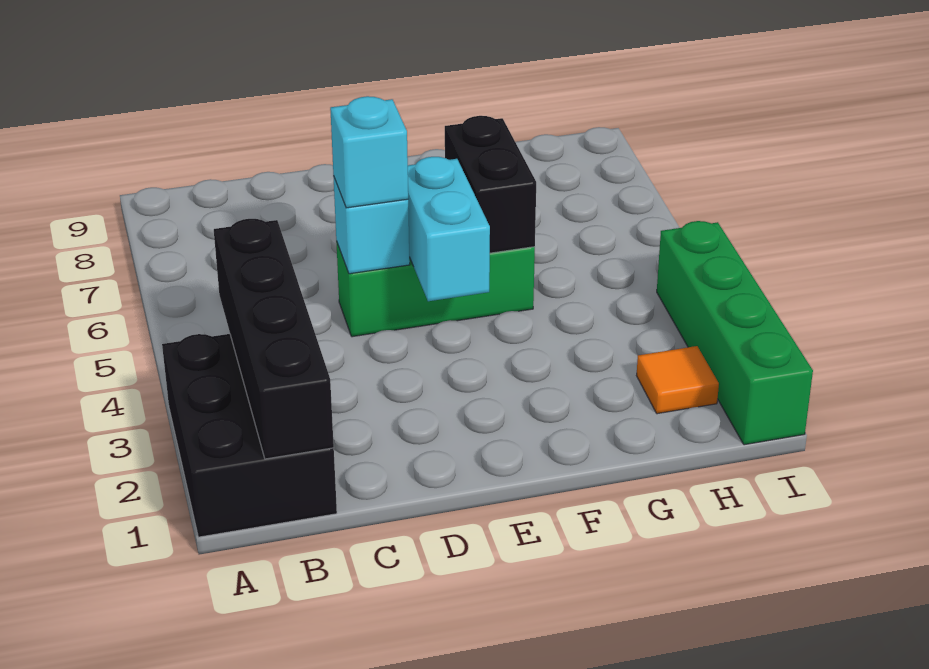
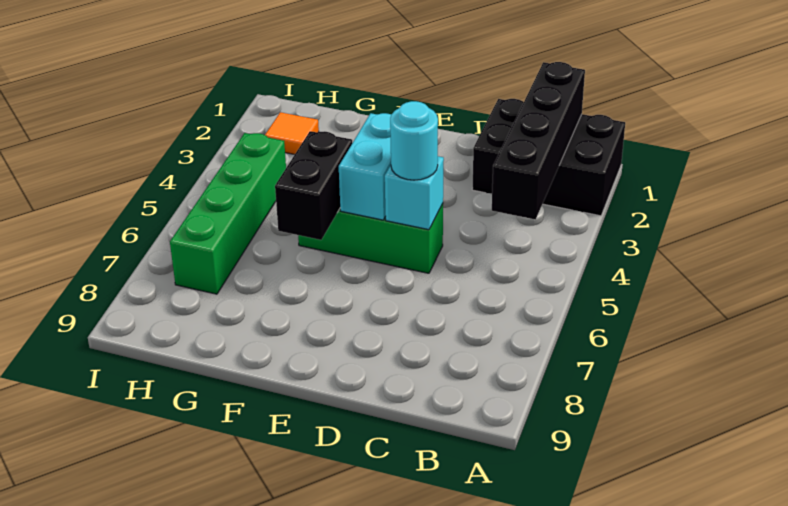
black 2x3 brick [162,334,337,537] -> black 2x3 brick turned to [472,99,625,216]
cyan 1x1 brick [330,96,408,208] -> cyan 1x1 round brick [390,101,438,180]
green 1x4 brick [657,221,813,445] -> green 1x4 brick moved to [170,133,286,294]

